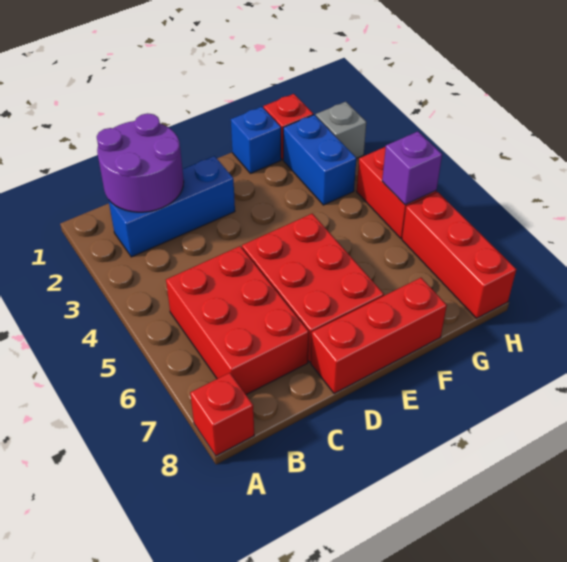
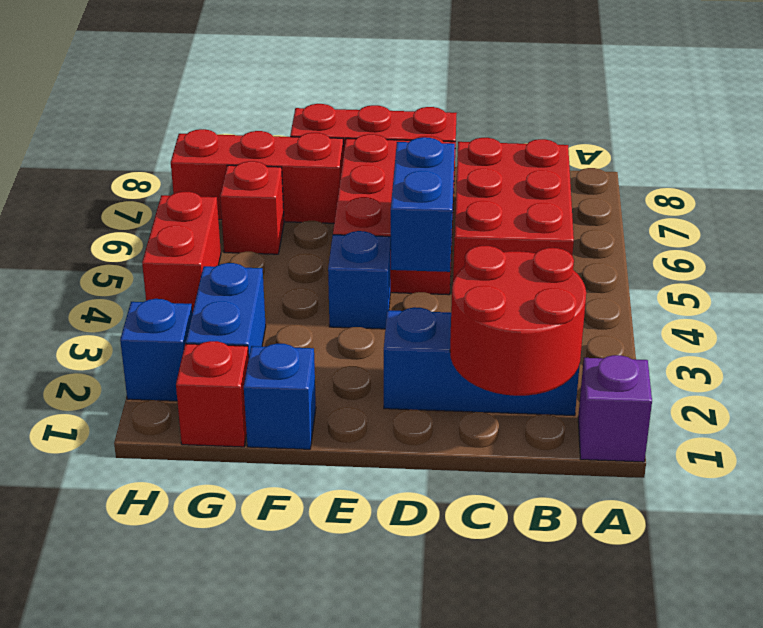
red 1x1 brick [190,373,254,456] -> red 1x1 brick moved to [220,161,284,254]
purple 2x2 round brick [97,113,184,212] -> red 2x2 round brick [450,246,586,396]
none -> blue 1x2 brick [390,137,455,272]
none -> blue 1x1 brick [328,231,391,329]
grey 1x1 brick [316,102,366,159] -> blue 1x1 brick [120,299,192,401]
purple 1x1 brick [382,132,442,205] -> purple 1x1 brick moved to [578,355,652,462]
red 1x3 brick [402,192,516,318] -> red 1x3 brick turned to [171,129,343,223]

